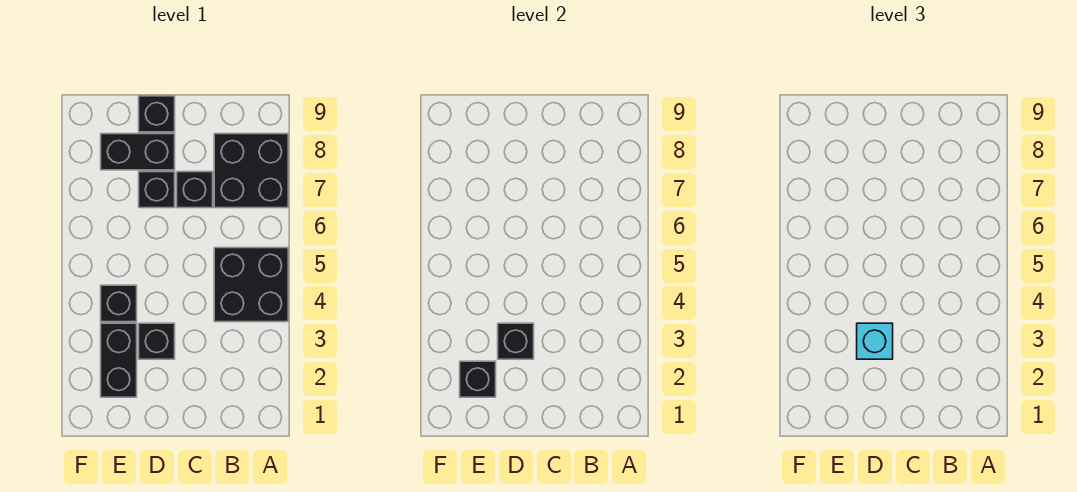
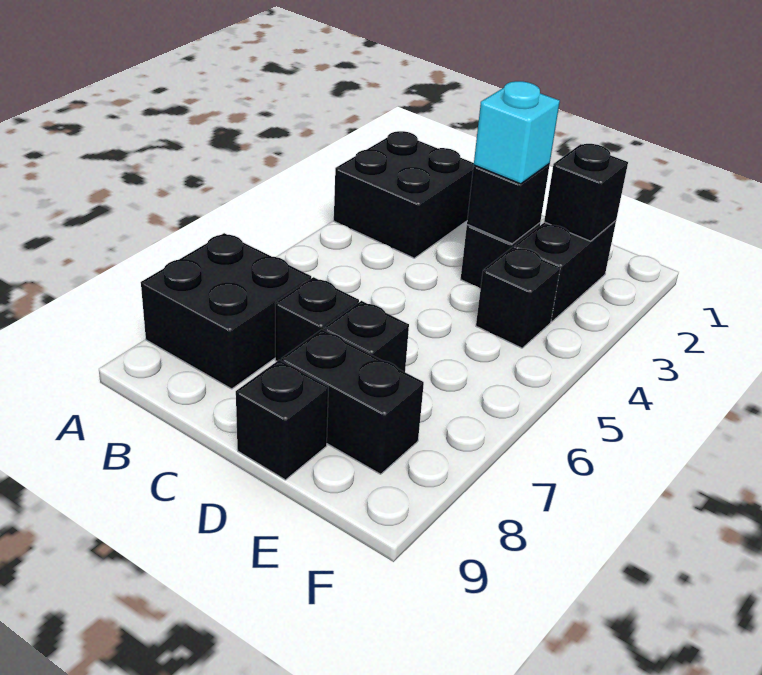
black 2x2 brick [214,248,288,322] -> black 2x2 brick moved to [334,131,474,258]

